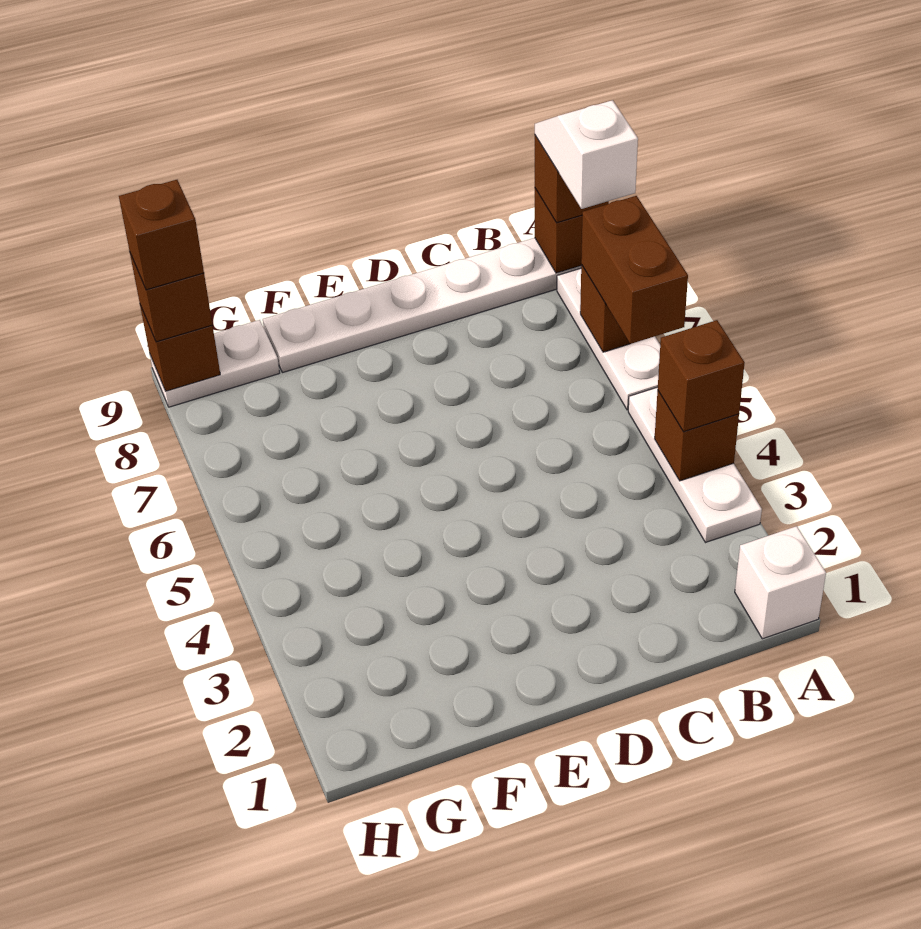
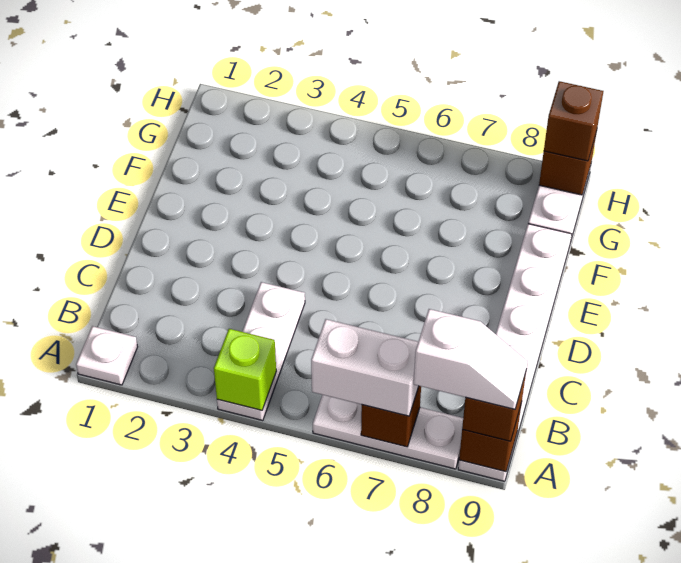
white 1x1 brick [735,526,826,639] -> white 1x1 plate [76,326,138,385]
white 1x3 plate [628,387,762,543] -> white 1x3 plate turned to [217,282,305,421]
brown 1x1 brick [655,391,739,481] -> lime 1x1 brick [214,329,276,410]
brown 1x1 brick [658,320,745,432] -> none
brown 1x2 brick [581,196,688,344] -> white 1x2 brick [311,319,419,416]
brown 1x1 brick [119,180,204,290] -> none

